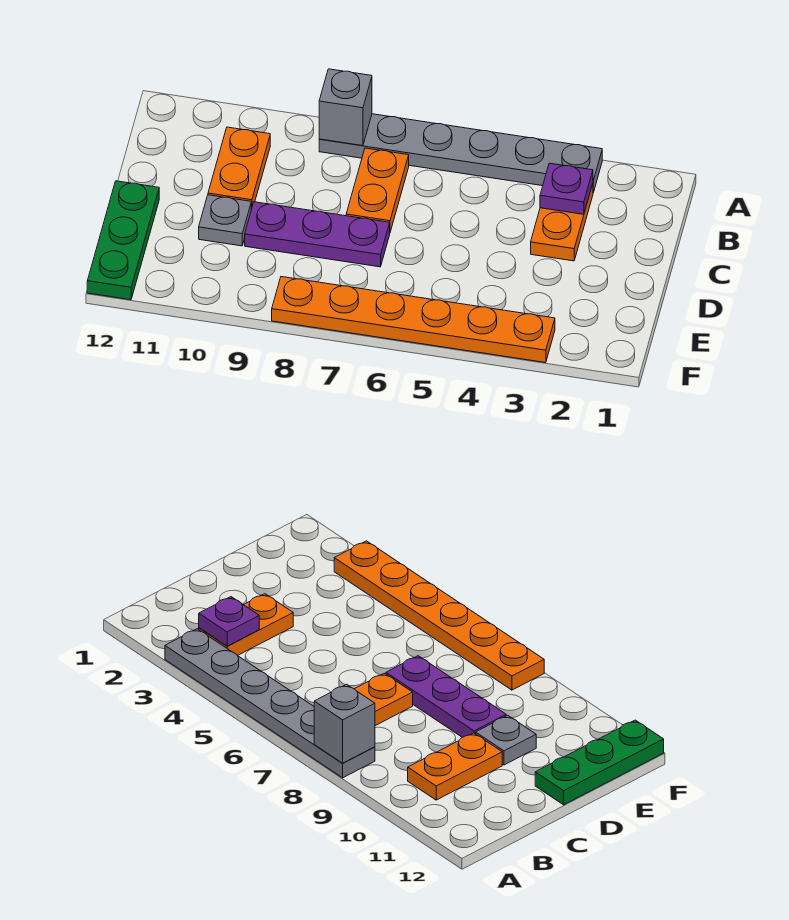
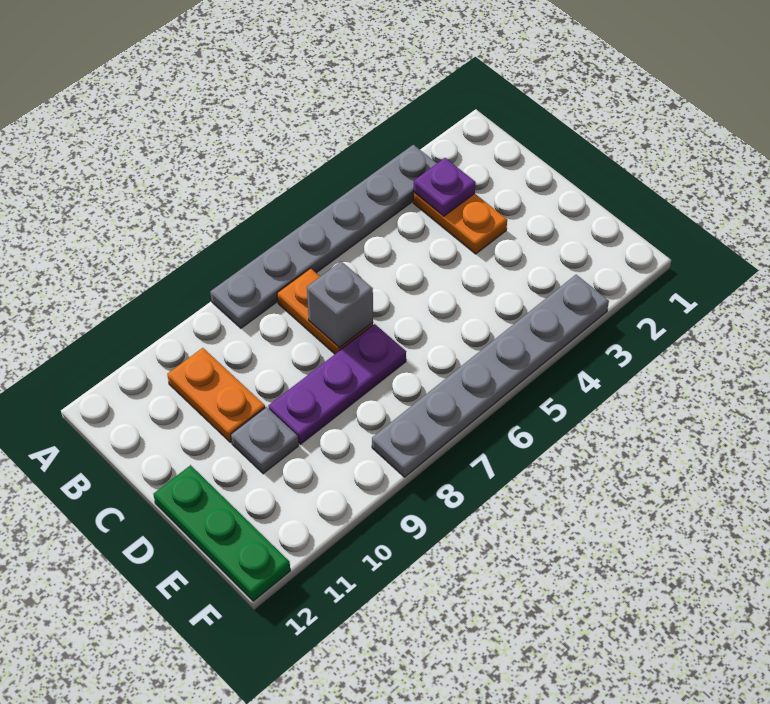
grey 1x1 brick [319,69,372,146] -> grey 1x1 brick moved to [307,262,373,348]
orange 1x6 plate [272,277,555,363] -> grey 1x6 plate [372,275,609,477]

